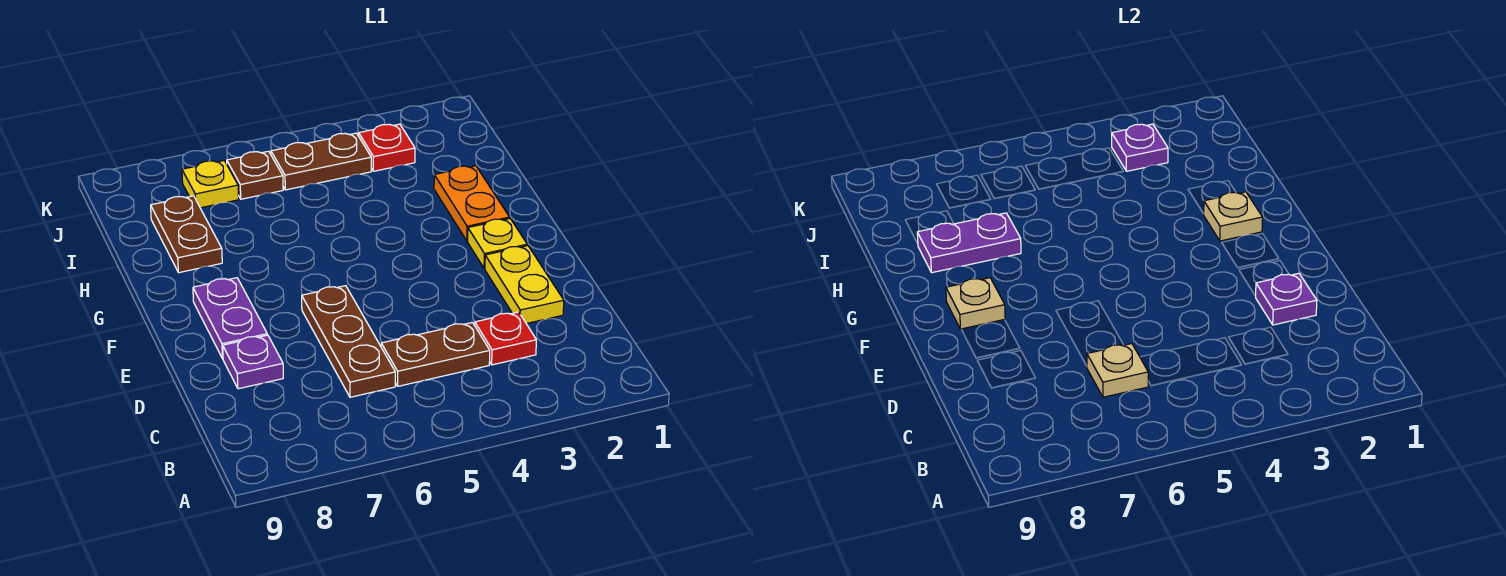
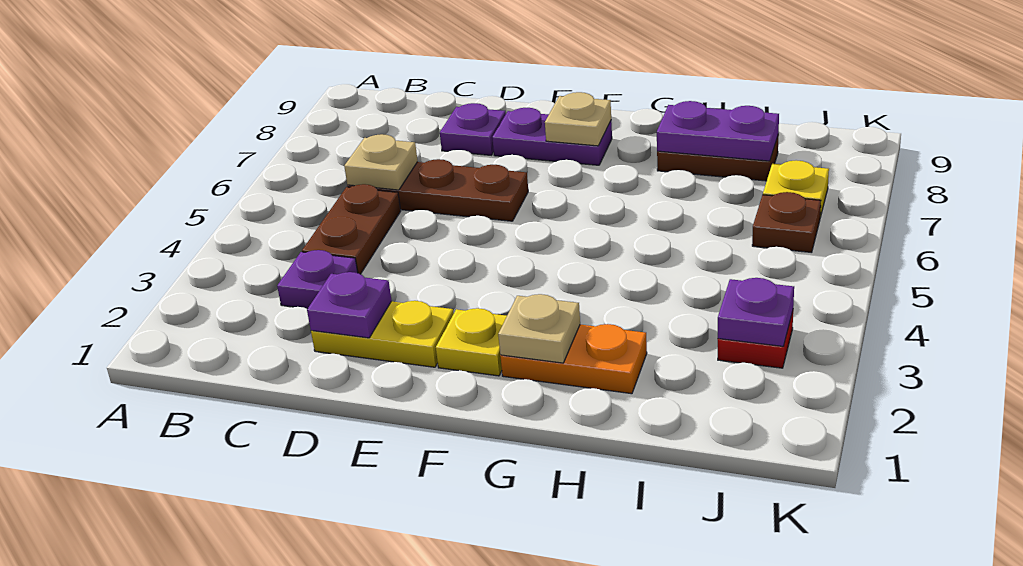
red 1x1 plate [475,312,536,365] -> purple 1x1 plate [277,250,358,309]
purple 1x2 plate [917,213,1021,273] -> purple 1x2 plate turned to [657,101,779,161]
brown 1x2 plate [271,133,371,190] -> none

